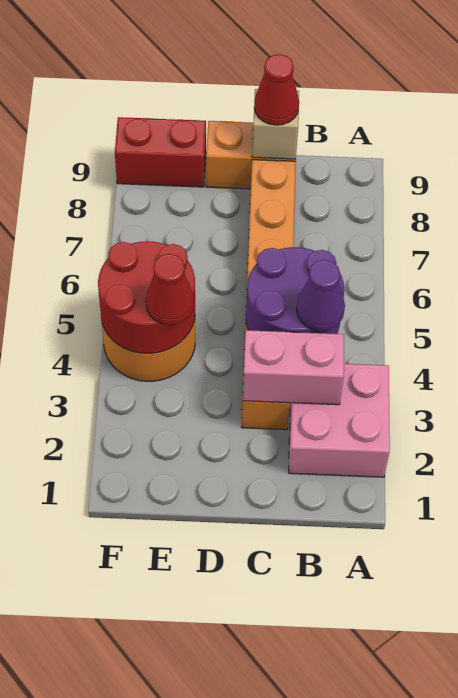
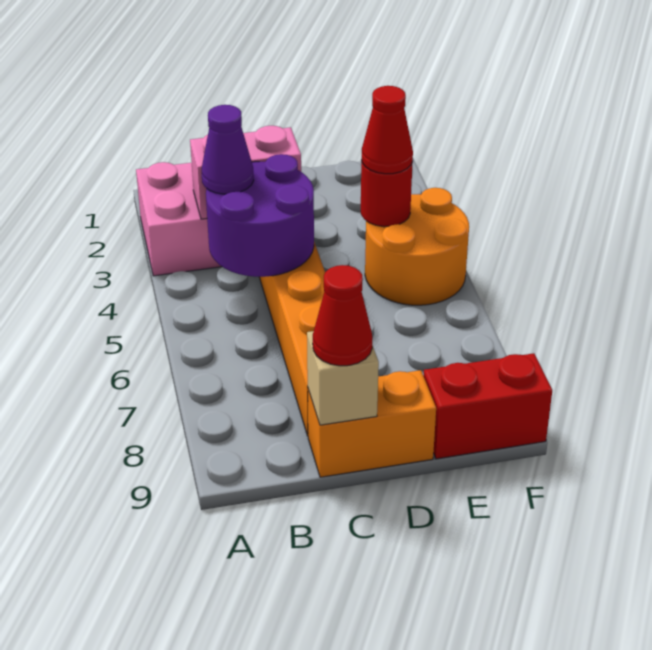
red 2x2 round brick [98,241,195,353] -> red 1x1 round brick [361,160,413,227]

